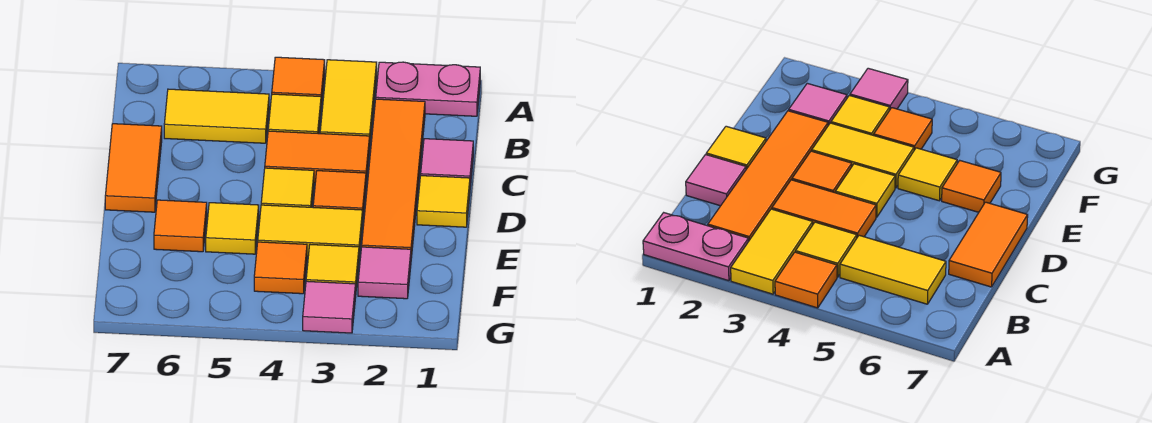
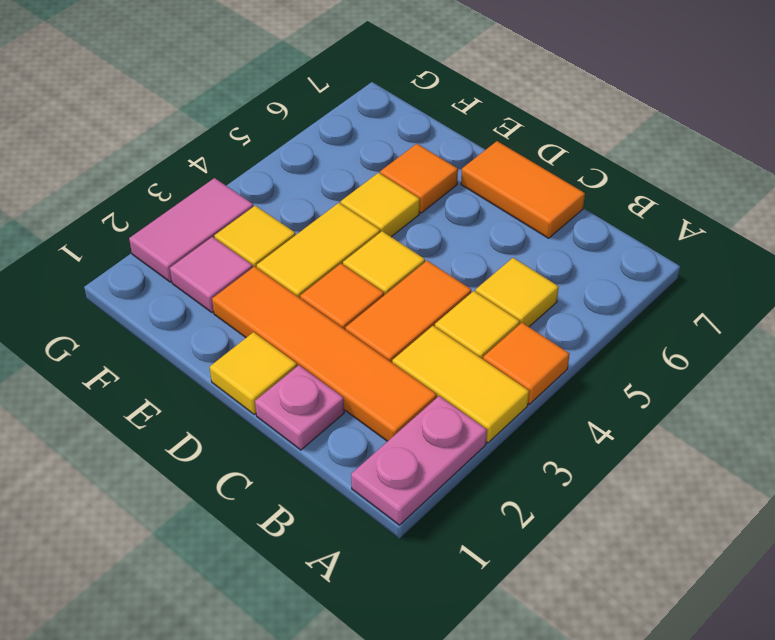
yellow 1x2 tile [164,89,269,143] -> yellow 1x1 tile [476,258,559,327]
pink 1x1 tile [421,139,473,186] -> pink 1x1 plate [255,365,344,450]
orange 1x1 tile [254,242,307,294] -> none
pink 1x1 tile [303,281,356,333] -> pink 1x2 tile [129,178,253,282]

